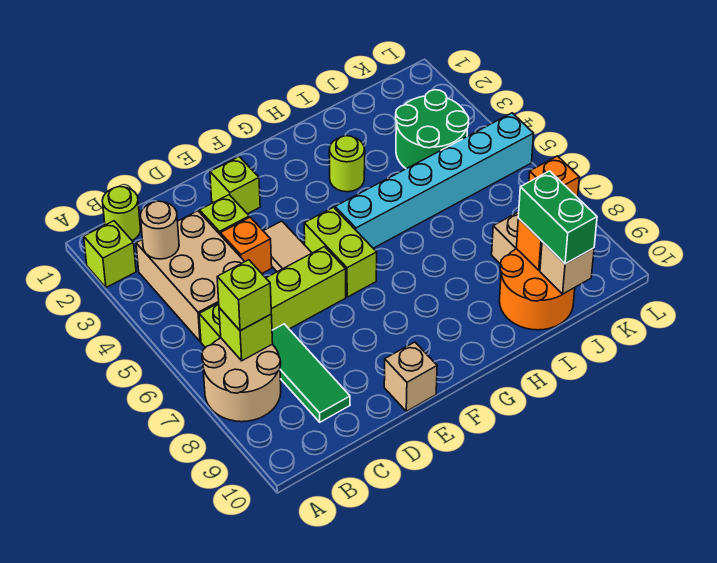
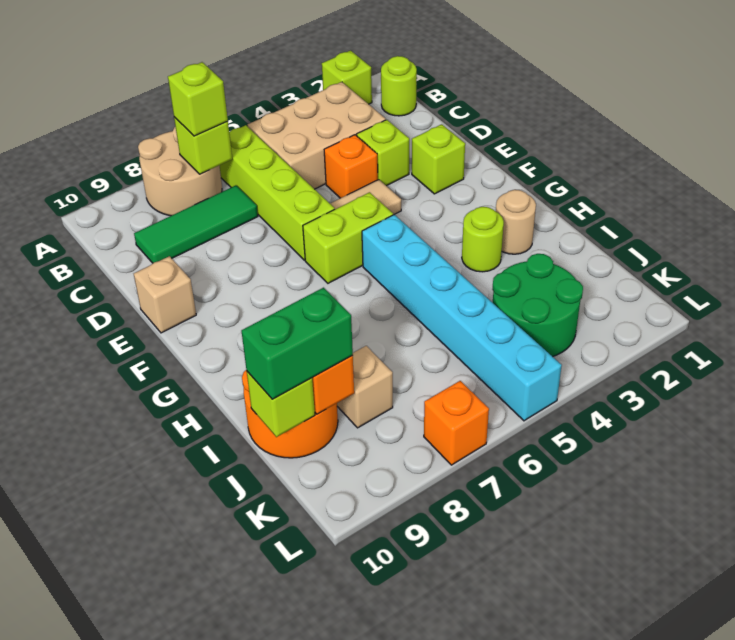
tan 1x1 round brick [140,201,179,259] -> tan 1x1 round brick moved to [496,190,536,254]
tan 1x1 brick [540,242,594,294] -> lime 1x1 brick [247,372,315,437]

